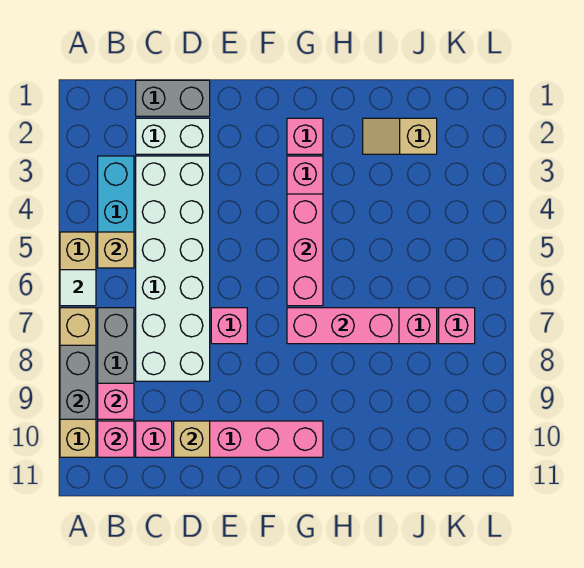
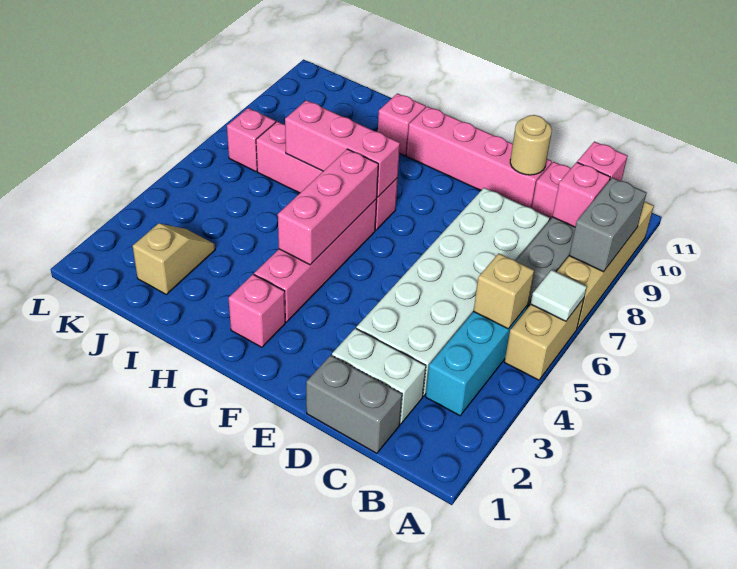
tan 1x1 brick [174,421,210,457] -> tan 1x1 round brick [510,115,552,175]
pink 1x1 brick [211,308,247,344] -> pink 1x1 brick moved to [378,93,426,156]
tan 1x2 slope [363,118,437,154] -> tan 1x2 slope turned to [133,223,215,295]

